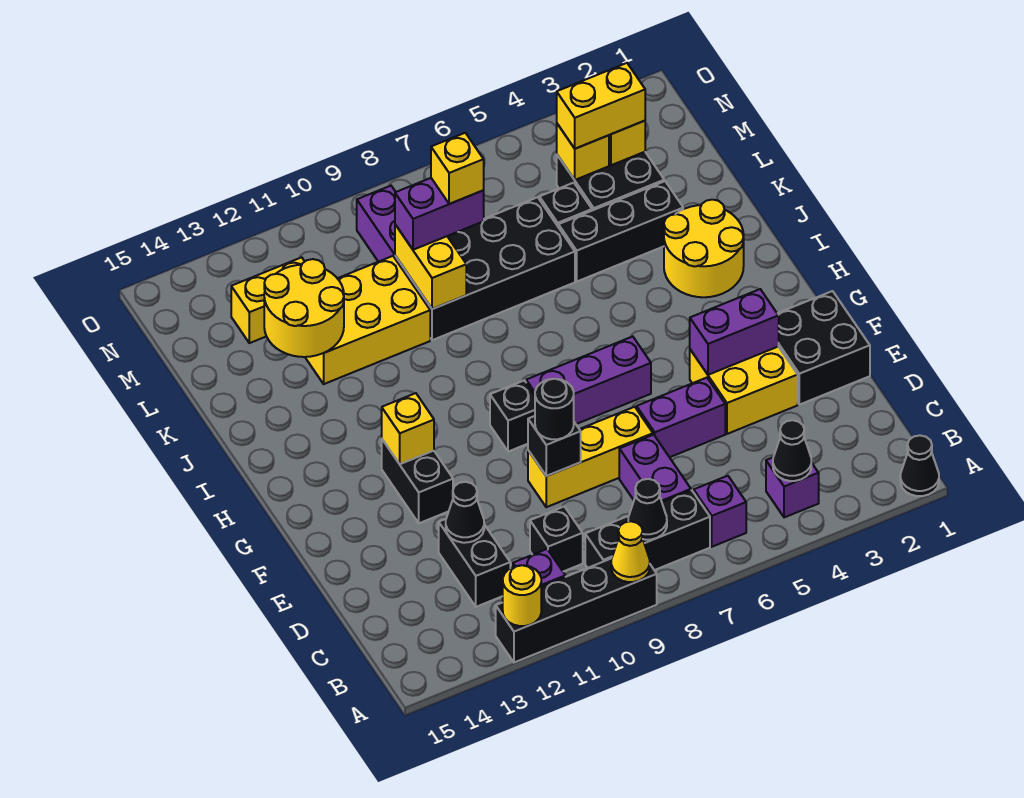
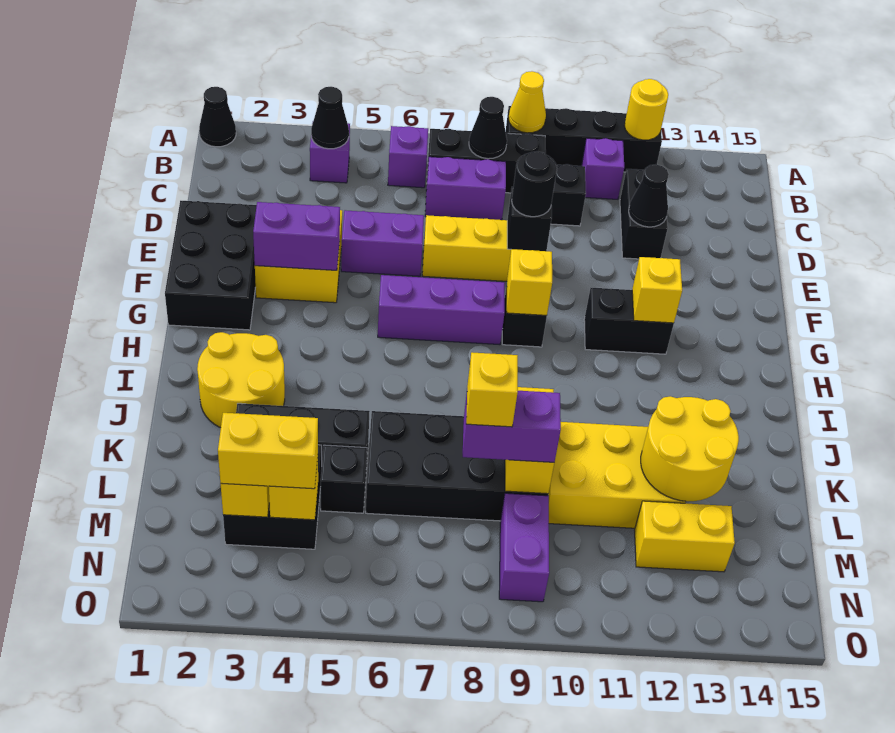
purple 1x2 brick [619,435,691,502] -> purple 1x2 brick turned to [425,157,506,220]
black 2x2 brick [777,291,870,405] -> black 2x3 brick [165,201,257,330]
black 1x2 brick [382,439,453,523] -> black 1x2 brick turned to [584,288,674,354]
none -> yellow 1x1 brick [507,249,552,315]

